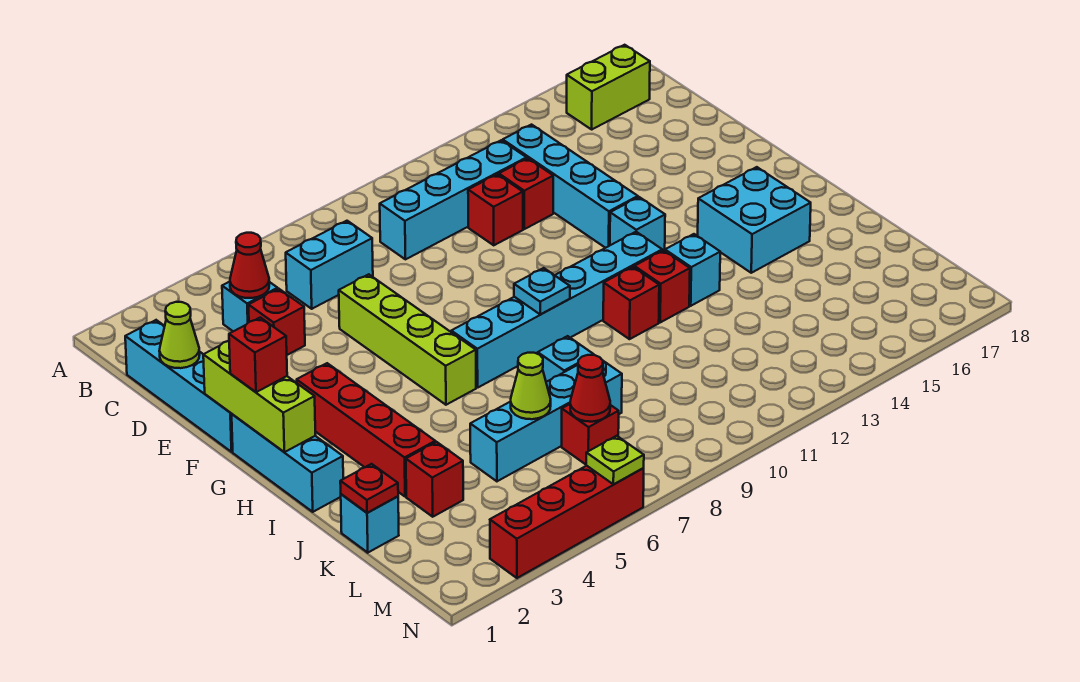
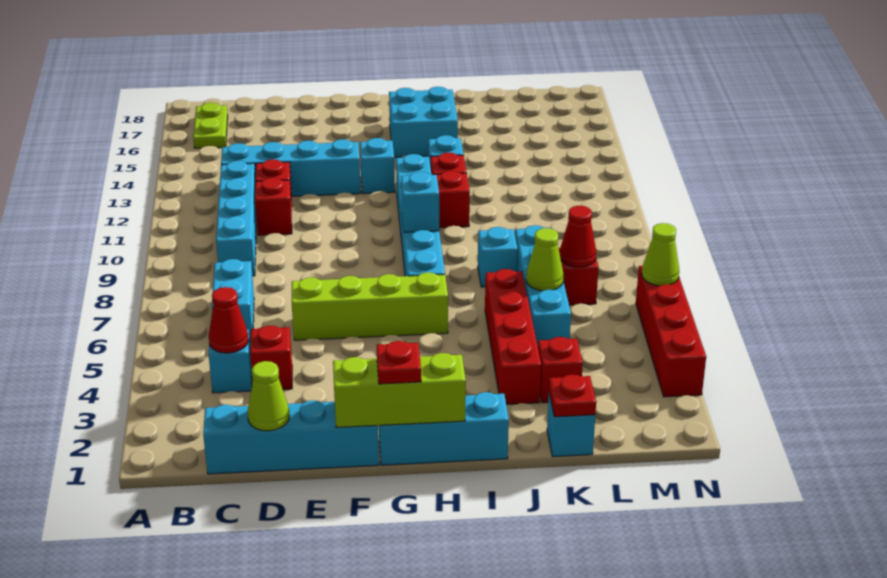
lime 1x2 brick [567,45,650,129] -> lime 1x2 plate [193,102,228,148]
red 1x1 brick [229,318,287,392] -> red 1x1 plate [377,341,421,384]
red 1x4 brick [297,363,435,497] -> red 1x4 brick turned to [485,269,541,405]
cyan 1x1 plate [514,268,570,314] -> cyan 1x1 brick [401,172,439,232]
lime 1x1 plate [586,436,644,484] -> lime 1x1 cone [642,223,679,286]

